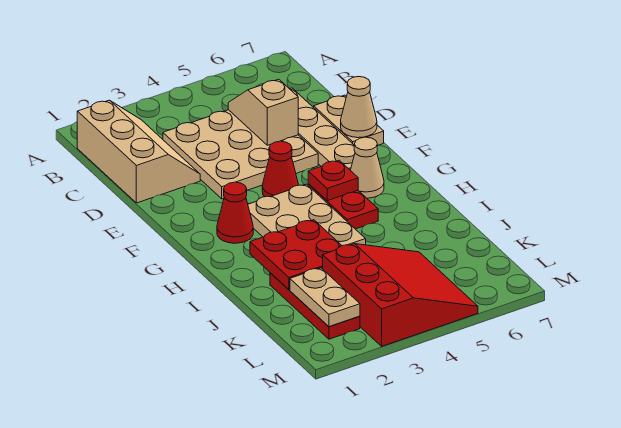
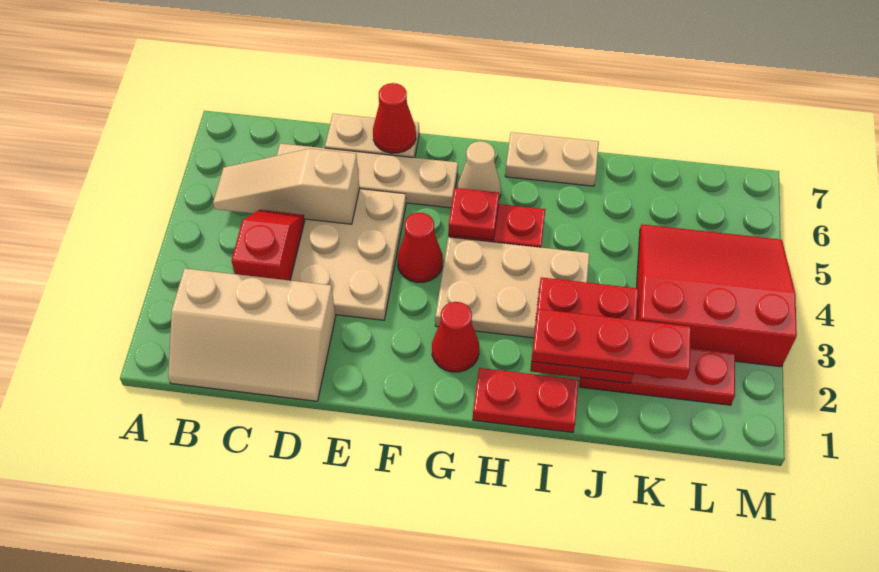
tan 2x3 slope [77,100,200,203] -> tan 2x3 slope turned to [168,268,336,401]
none -> red 1x2 slope [232,210,305,280]
tan 1x2 slope [228,79,298,145] -> tan 1x3 slope [213,149,360,224]
tan 1x1 cone [341,77,377,138] -> red 1x1 cone [373,83,416,153]
none -> red 1x2 plate [473,368,579,432]
none -> red 1x3 plate [532,309,691,380]
tan 1x2 plate [290,268,360,327] -> tan 1x2 plate moved to [505,132,599,186]

